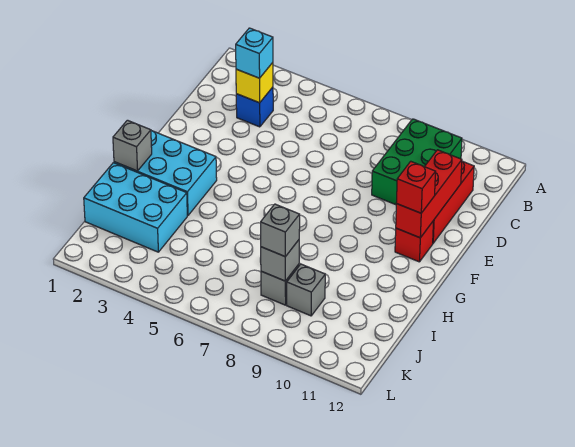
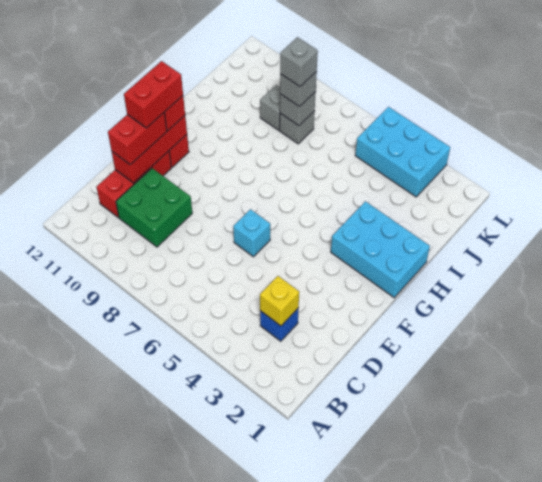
green 2x3 brick [372,119,462,205] -> green 2x2 brick [116,168,192,247]
cyan 1x1 brick [236,28,273,78] -> cyan 1x1 brick moved to [233,209,270,257]
none -> red 1x2 brick [108,112,167,165]
none -> red 1x2 brick [124,61,183,128]
grey 1x1 brick [113,120,152,171] -> grey 1x1 brick moved to [280,37,318,86]
cyan 2x3 brick [84,163,187,252] -> cyan 2x3 brick moved to [355,107,450,197]

